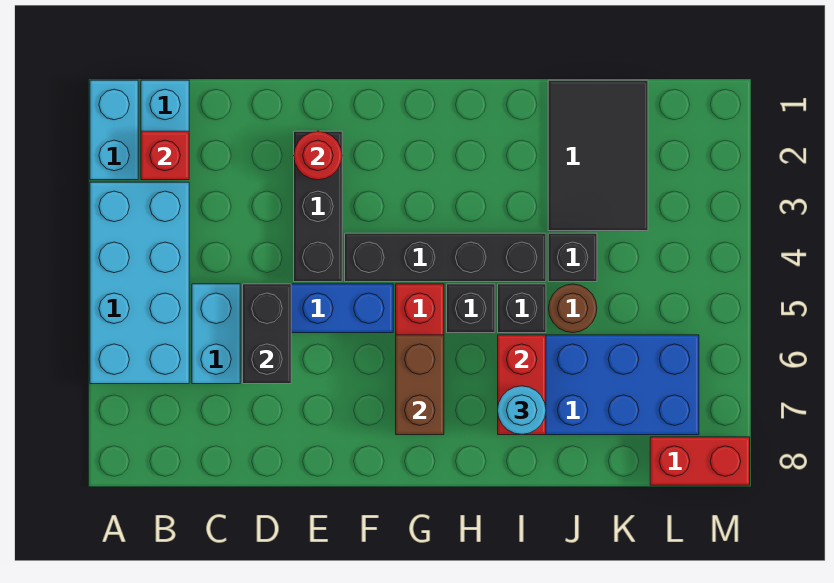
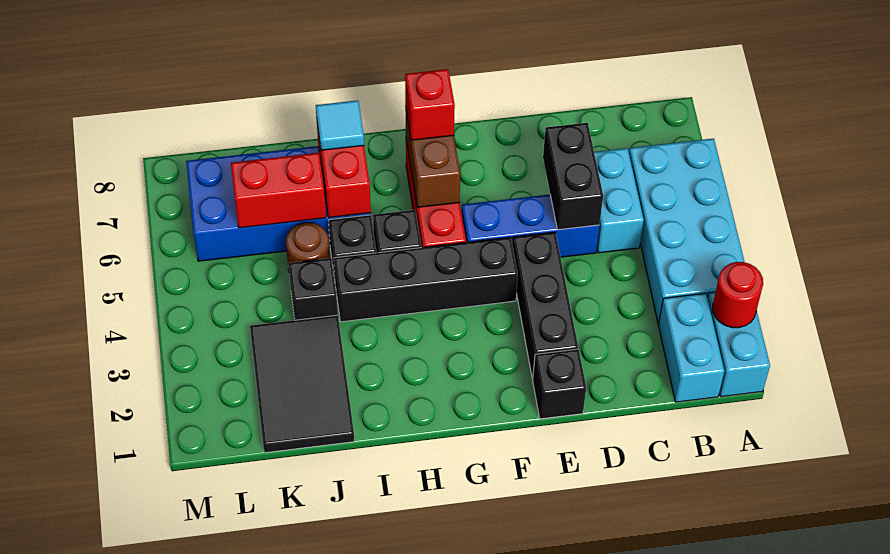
red 1x1 brick [141,131,189,180] -> red 1x1 brick moved to [405,69,455,140]
none -> black 1x1 brick [533,349,586,419]
red 1x1 round brick [294,131,342,180] -> red 1x1 round brick moved to [713,262,763,328]
cyan 1x1 round brick [498,386,546,434] -> cyan 1x1 tile [316,100,364,150]
red 1x2 brick [650,437,750,485] -> red 1x2 brick moved to [231,153,326,228]

